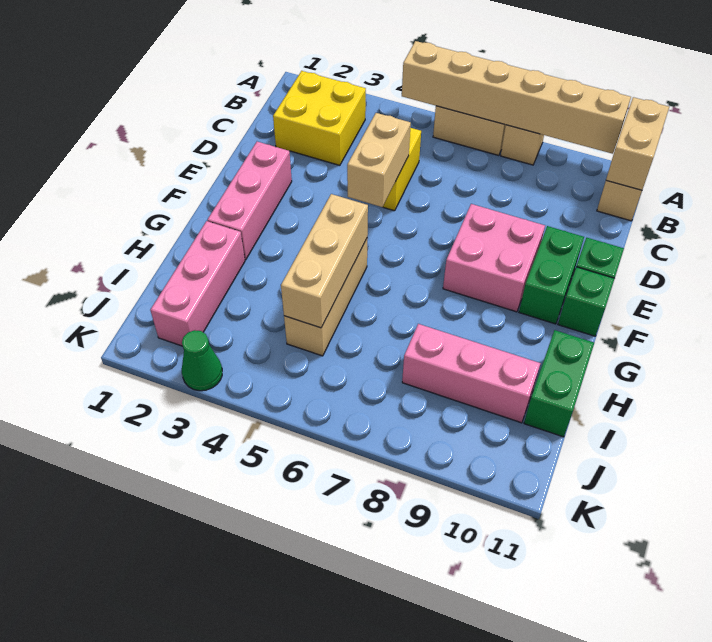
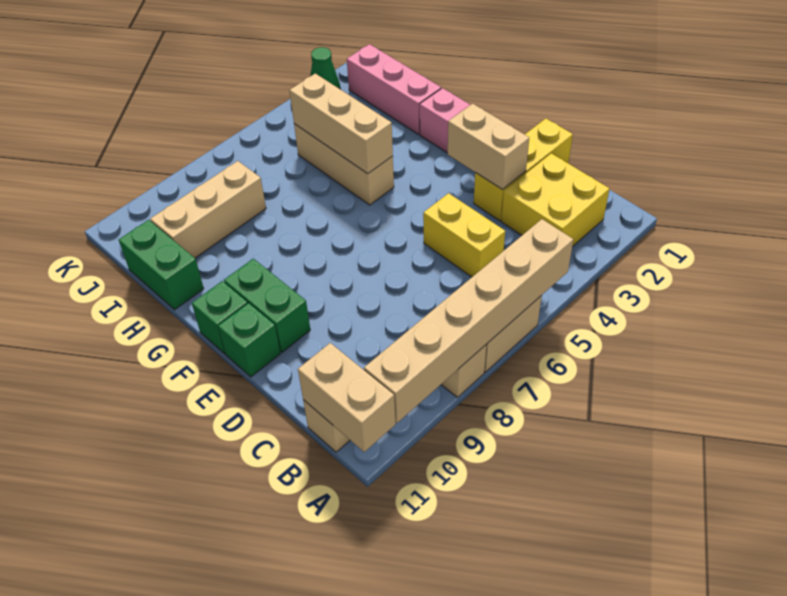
none -> yellow 1x3 brick [474,118,573,221]
tan 1x2 brick [347,113,411,207] -> tan 1x2 brick moved to [448,104,529,189]
pink 2x2 brick [443,204,545,312] -> none
pink 1x3 brick [402,324,541,423] -> tan 1x3 brick [150,161,266,258]

